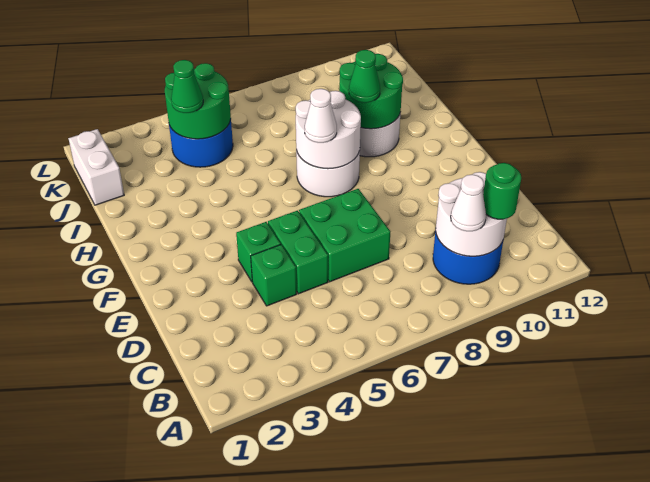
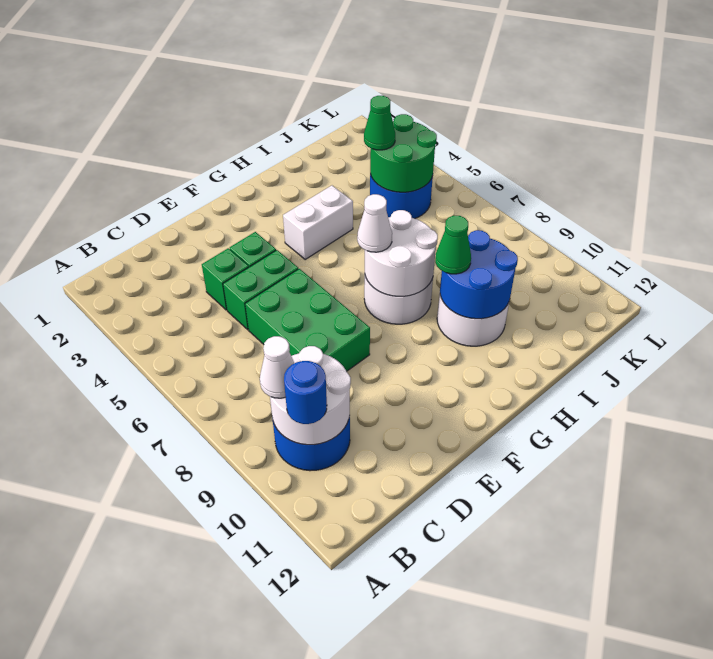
green 1x1 round brick [483,163,521,219] -> blue 1x1 round brick [284,361,327,424]
green 2x2 brick [299,189,390,282] -> green 2x3 brick [245,269,370,371]
green 2x2 round brick [339,54,403,129] -> blue 2x2 round brick [440,230,518,319]
white 1x2 brick [68,129,124,205] -> white 1x2 brick moved to [283,186,353,259]

